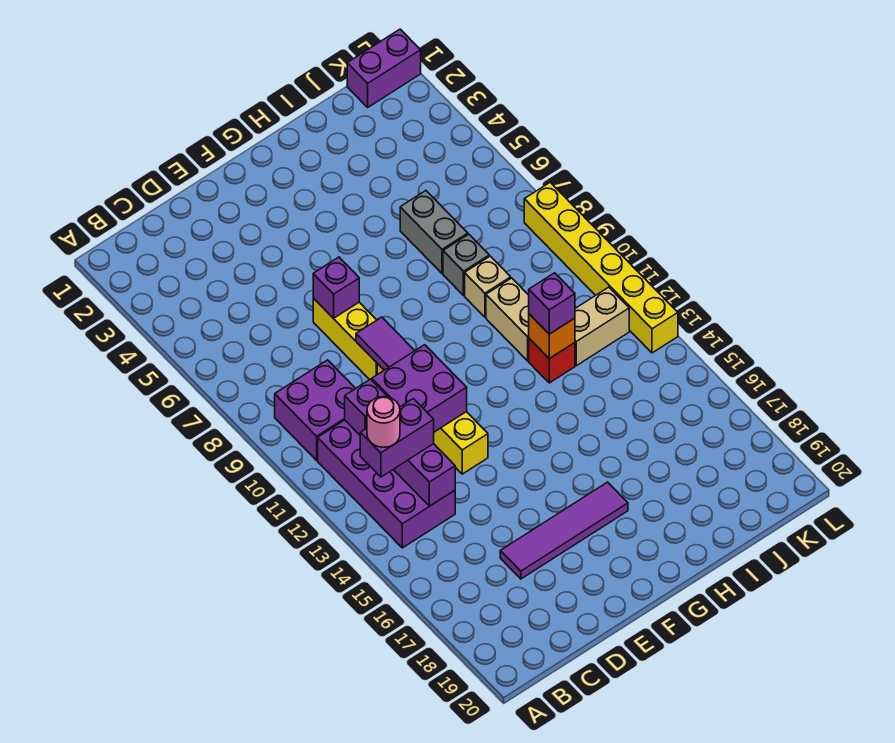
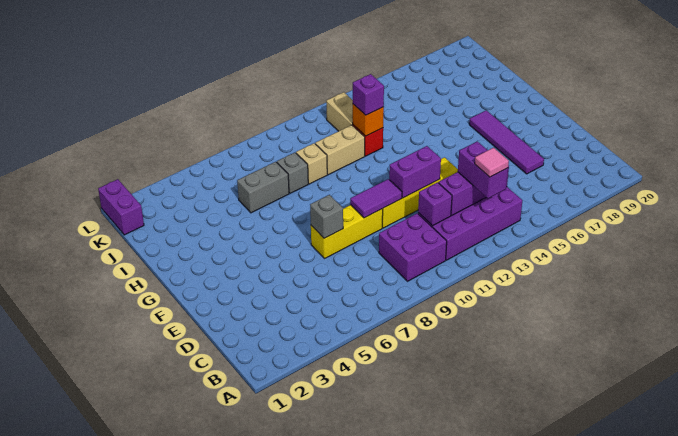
pink 1x1 round brick [367,397,400,447] -> pink 1x1 tile [475,148,509,177]
purple 2x2 brick [372,345,467,432] -> purple 1x2 brick [389,146,441,198]
purple 1x1 brick [313,257,359,318] -> grey 1x1 brick [310,195,343,238]
yellow 1x6 brick [524,182,678,353] -> none

